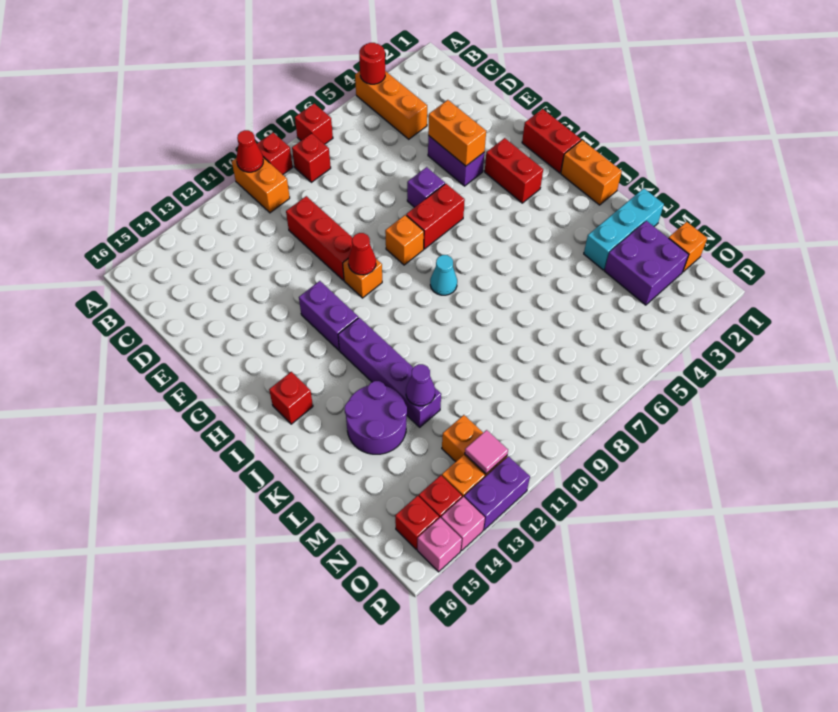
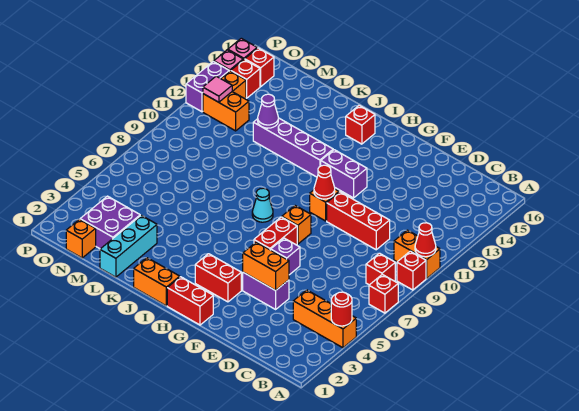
purple 2x2 round brick [345,381,407,454] -> none

